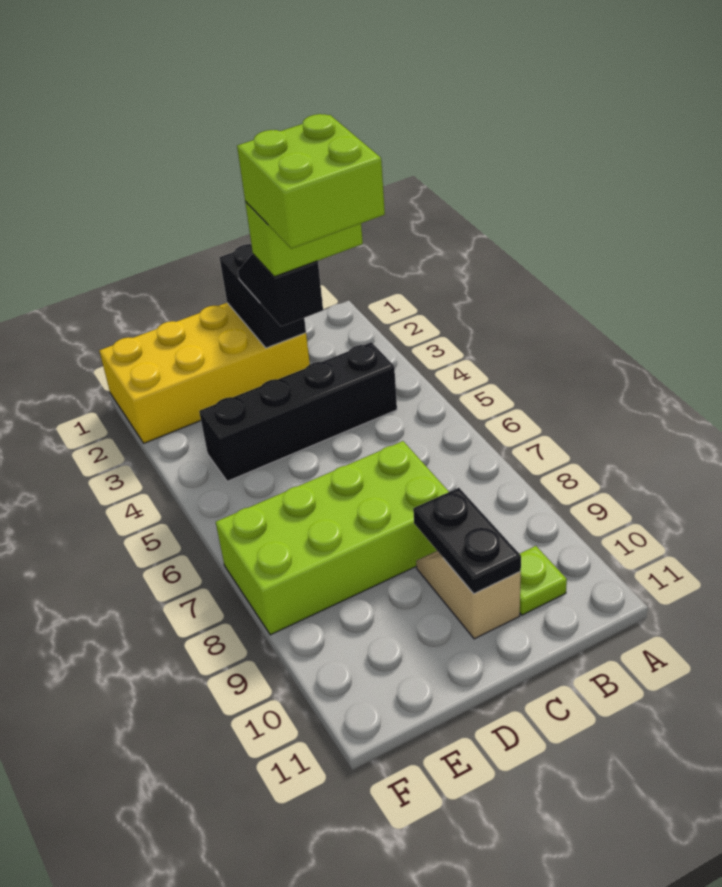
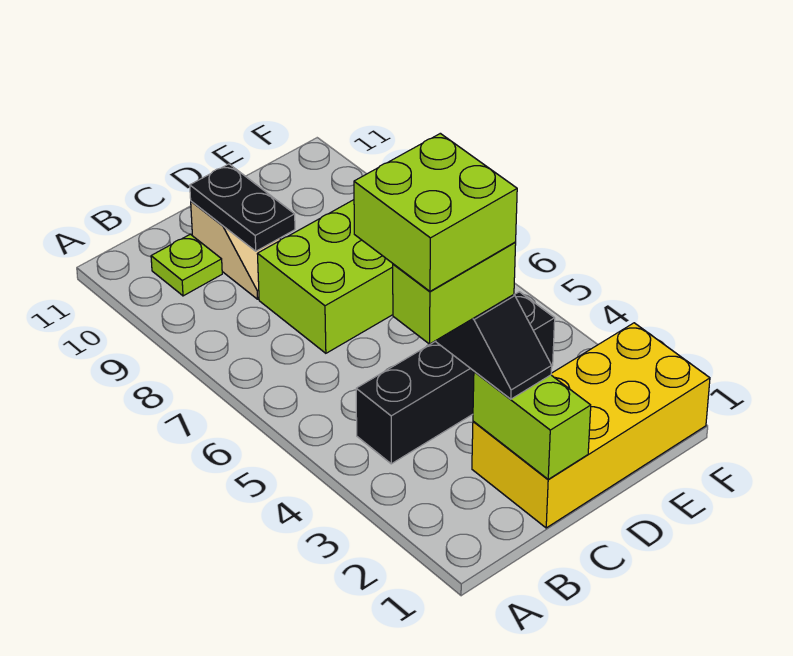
black 1x2 brick [220,244,306,348] -> lime 1x2 brick [473,371,591,479]

